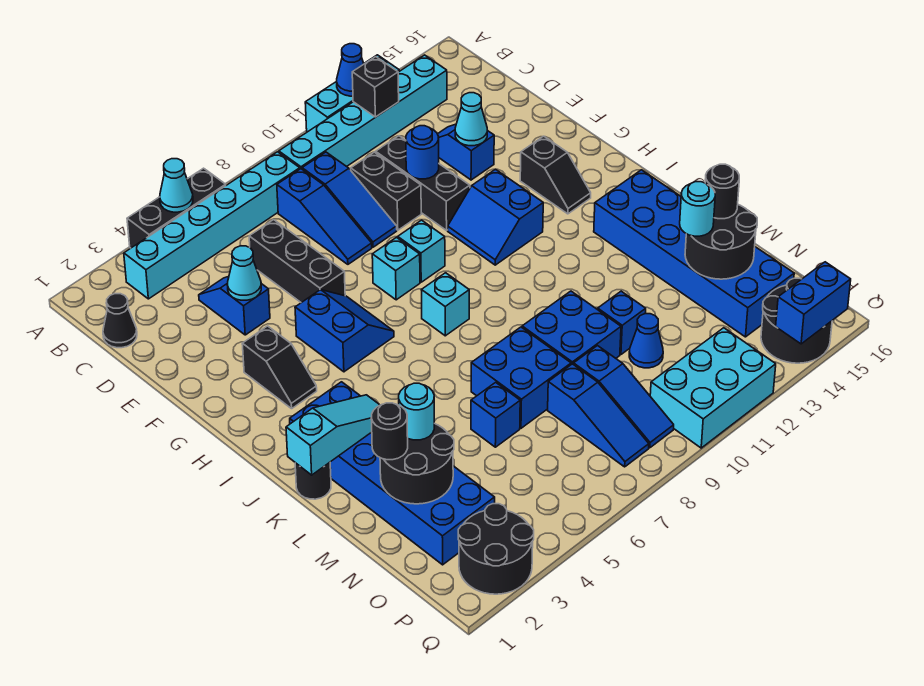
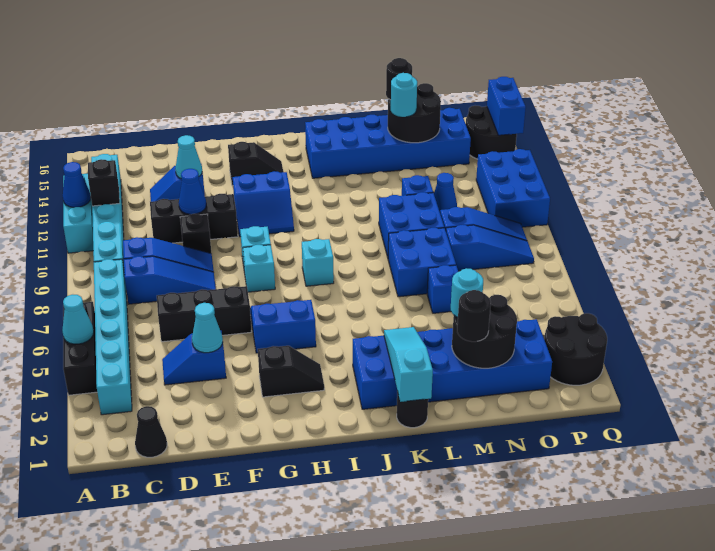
black 1x2 brick [351,152,421,230] -> black 1x1 brick [180,214,211,253]
blue 1x1 round brick [406,126,439,179] -> blue 1x1 cone [179,169,206,214]
cyan 2x3 brick [650,328,776,448] -> blue 2x3 brick [476,149,550,227]

